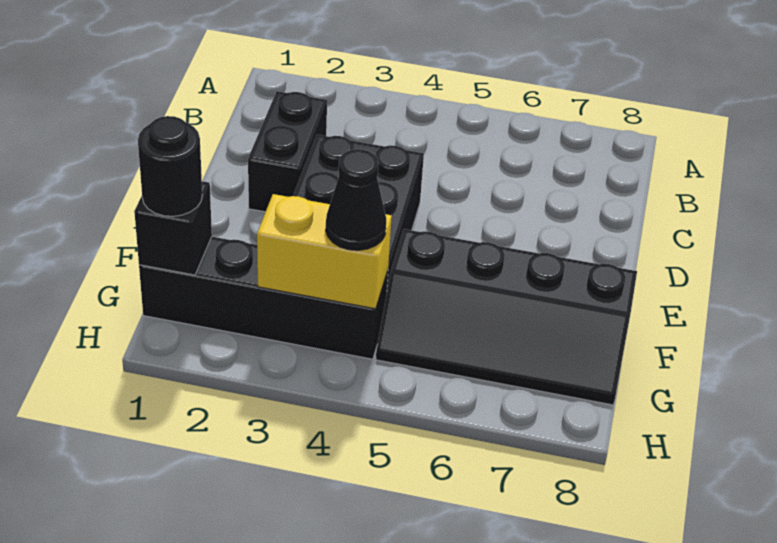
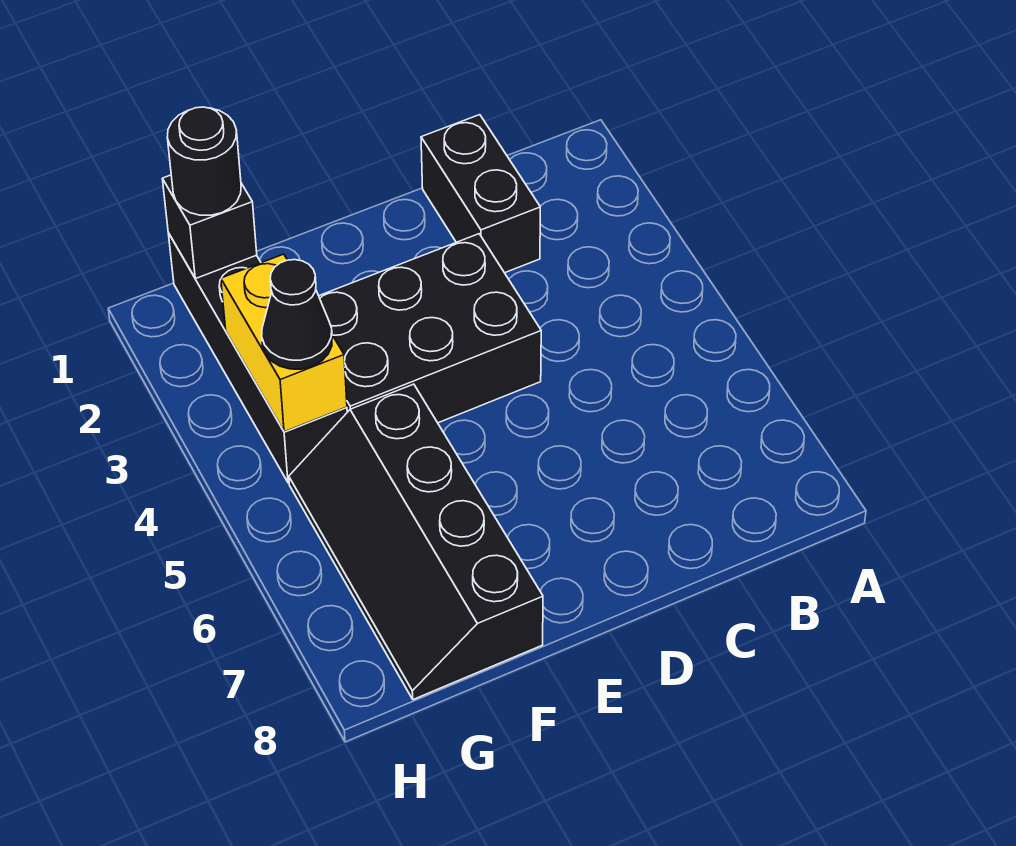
black 1x2 brick [248,91,327,212] -> black 1x2 brick turned to [421,115,540,273]

